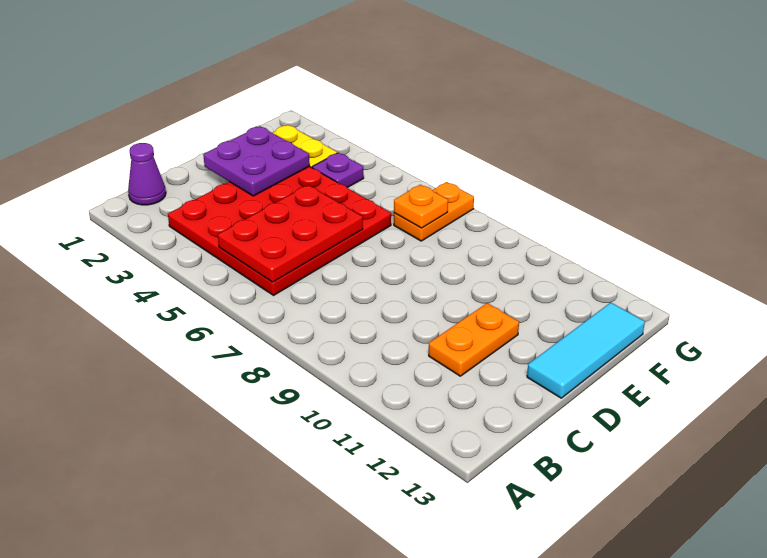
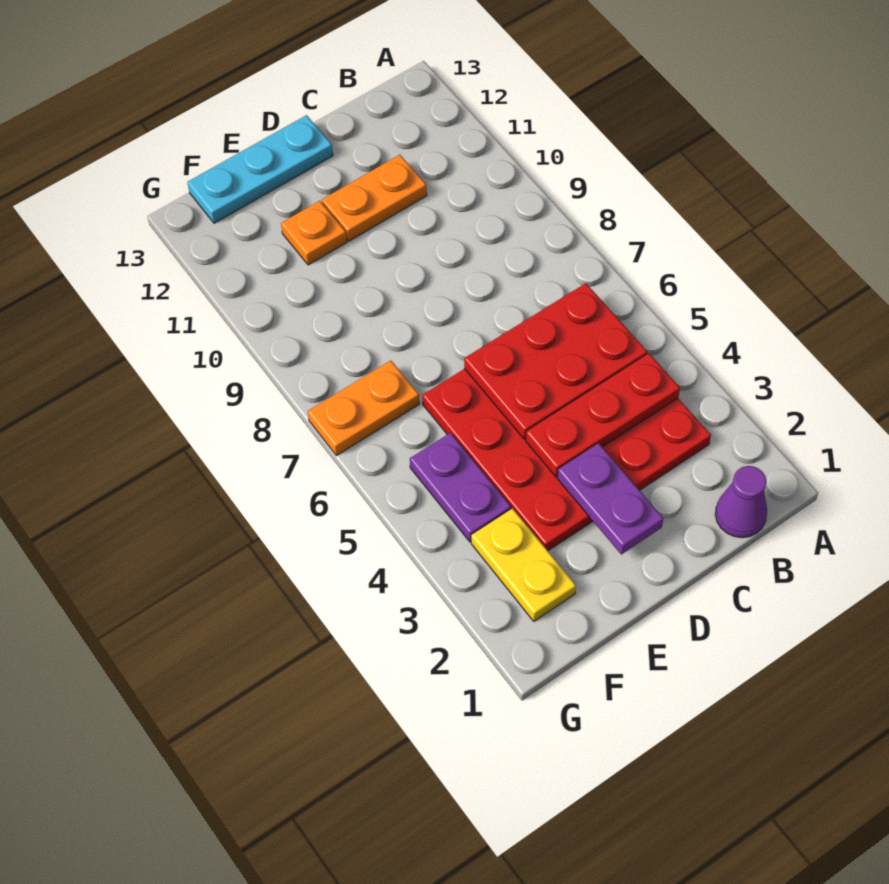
none -> red 1x3 plate [526,354,680,477]
purple 2x2 plate [203,126,310,196] -> purple 1x2 plate [557,443,663,554]
cyan 1x3 tile [527,303,645,398] -> cyan 1x3 plate [187,115,333,223]
purple 1x1 plate [312,153,364,188] -> purple 1x2 plate [410,433,511,542]
orange 1x1 plate [394,185,448,228] -> orange 1x1 plate moved to [281,201,347,265]

